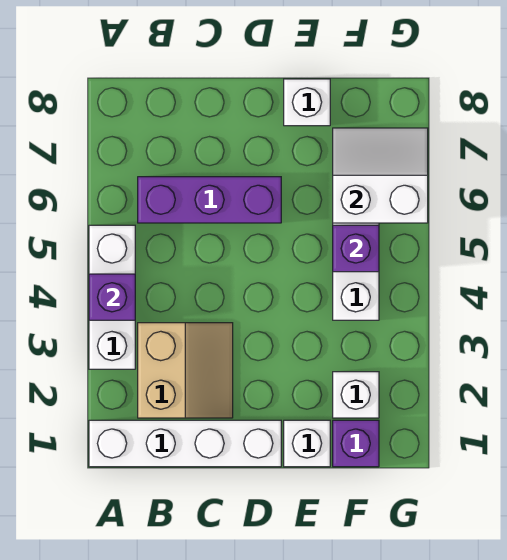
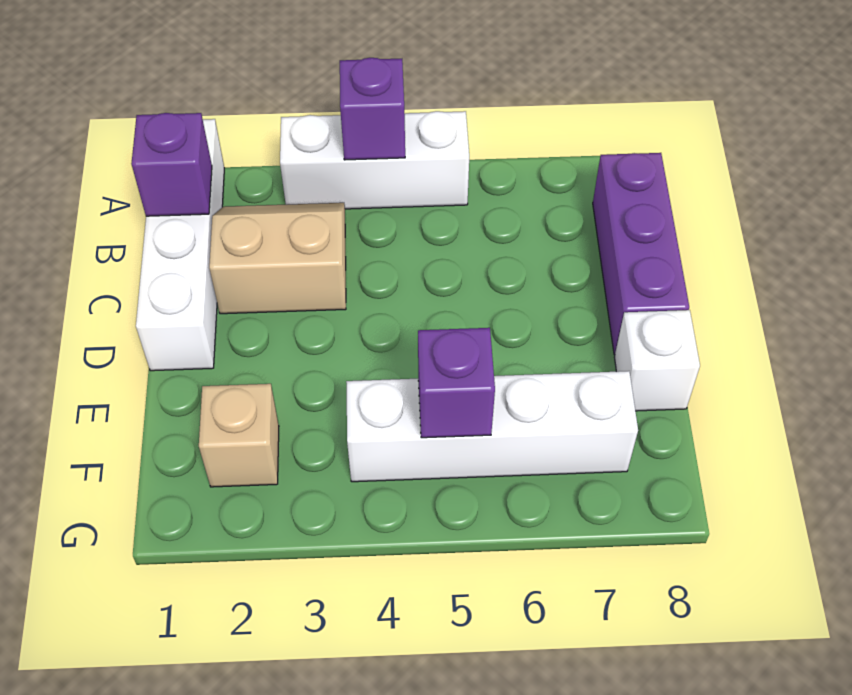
tan 2x2 slope [138,323,233,418] -> tan 2x2 slope turned to [209,203,346,314]
purple 1x3 brick [138,177,281,223] -> purple 1x3 brick moved to [593,153,689,355]
white 1x1 brick [284,420,330,467] -> none
purple 1x1 brick [333,420,379,467] -> purple 1x1 brick moved to [131,113,212,216]
white 1x1 brick [333,372,379,418] -> tan 1x1 brick [199,384,279,487]
white 2x2 slope [333,128,428,223] -> none

